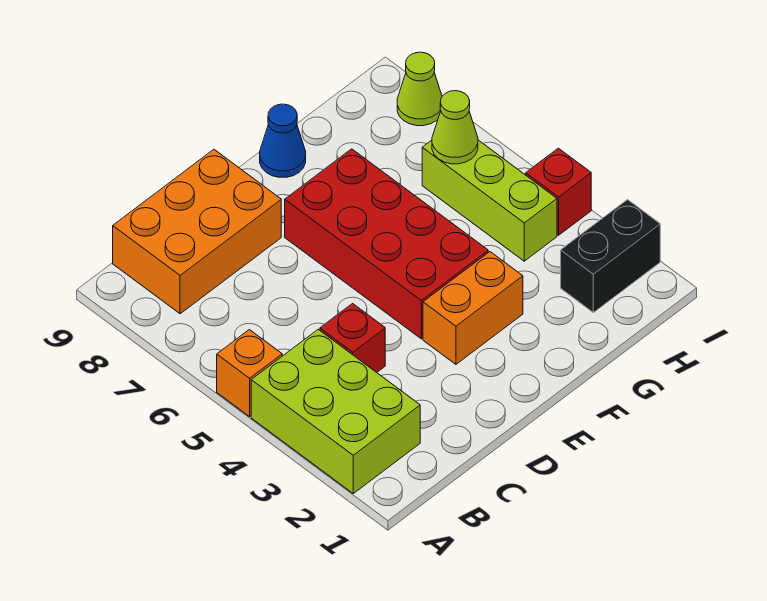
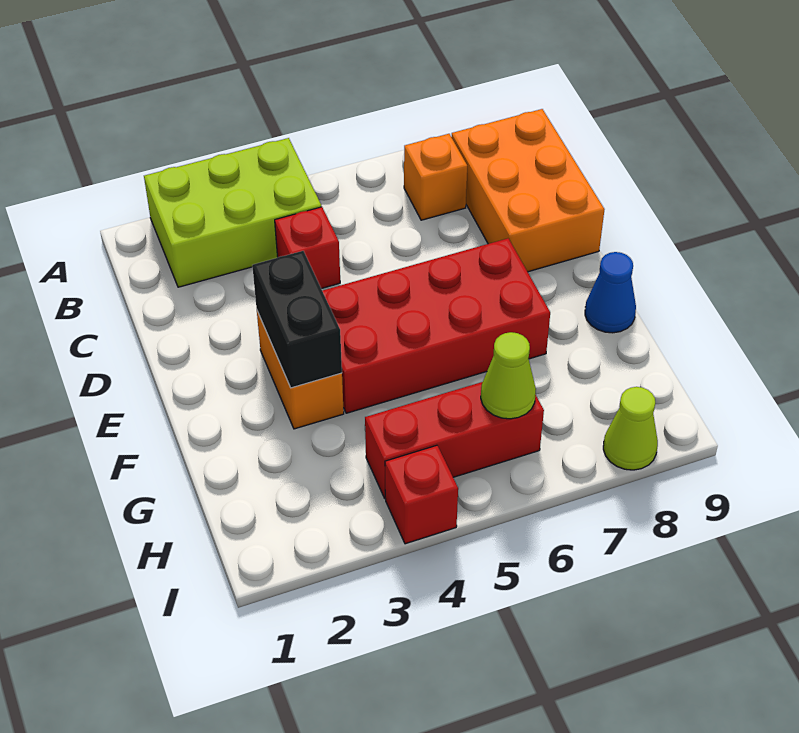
orange 1x1 brick [217,330,282,417] -> orange 1x1 brick moved to [404,134,467,220]
black 1x2 brick [561,200,660,312] -> black 1x2 brick moved to [252,251,342,388]
lime 1x3 brick [422,140,557,261] -> red 1x3 brick [365,382,544,499]

